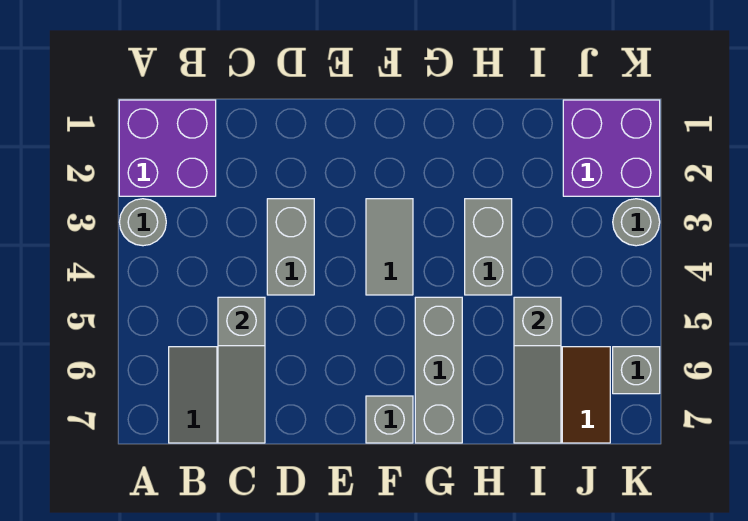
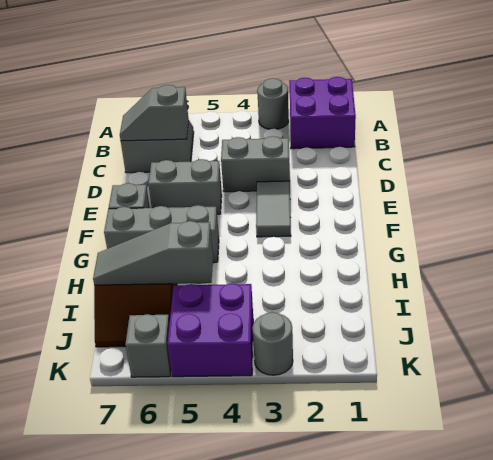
grey 1x3 slope [218,297,265,443] -> grey 1x2 slope [120,85,189,141]
grey 1x2 tile [366,199,413,295] -> grey 1x2 tile turned to [256,181,291,237]
grey 1x2 brick [465,199,512,295] -> grey 1x2 brick moved to [148,159,222,214]
purple 2x2 brick [563,100,660,196] -> purple 2x2 brick moved to [168,283,253,377]

